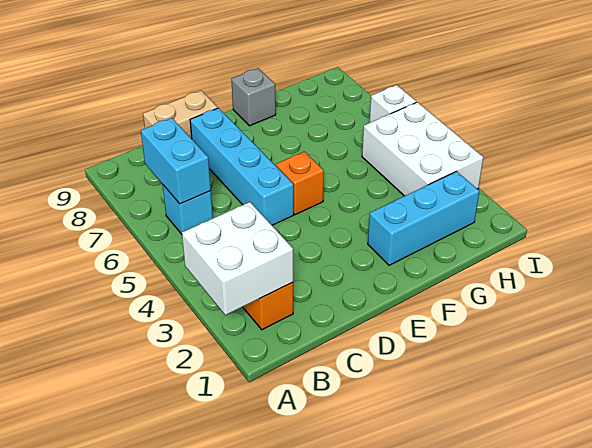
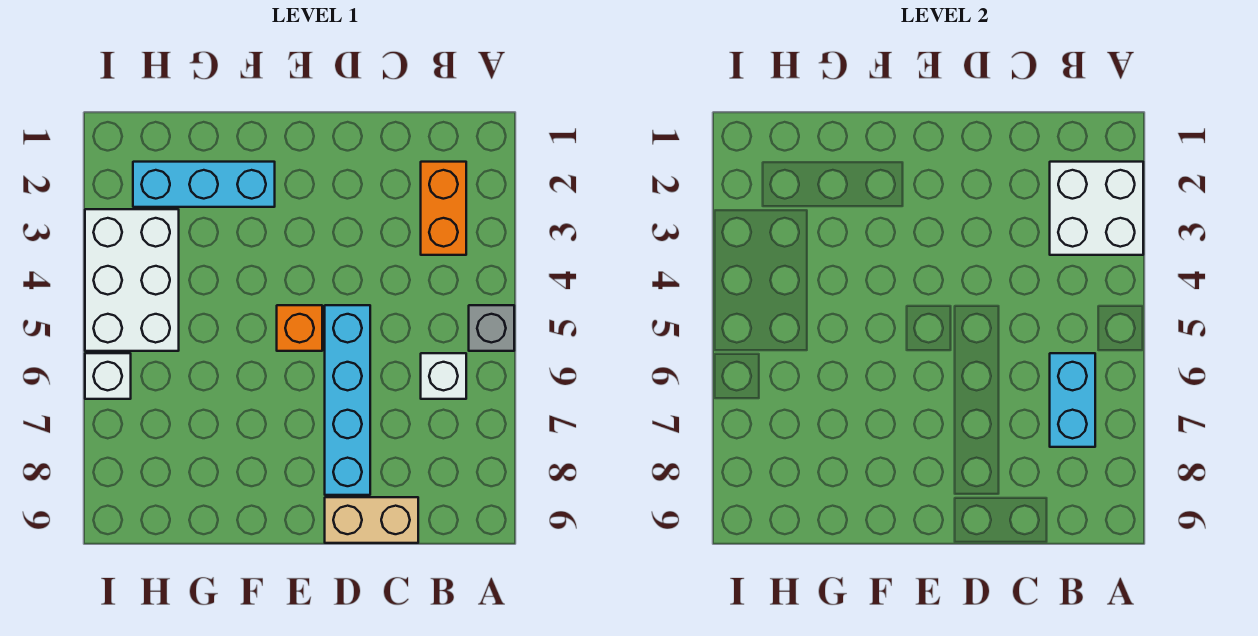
cyan 1x1 brick [163,185,213,234] -> white 1x1 brick [421,353,466,399]
grey 1x1 brick [231,68,276,126] -> grey 1x1 brick moved to [469,305,514,351]

